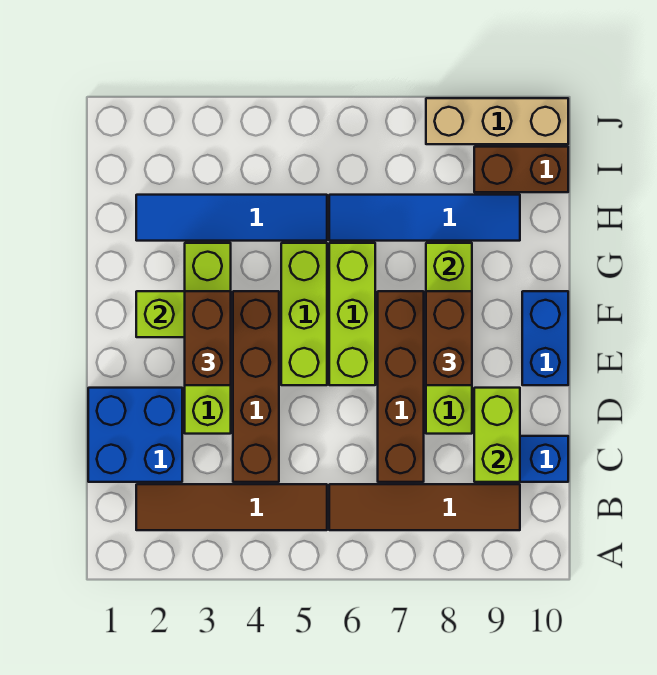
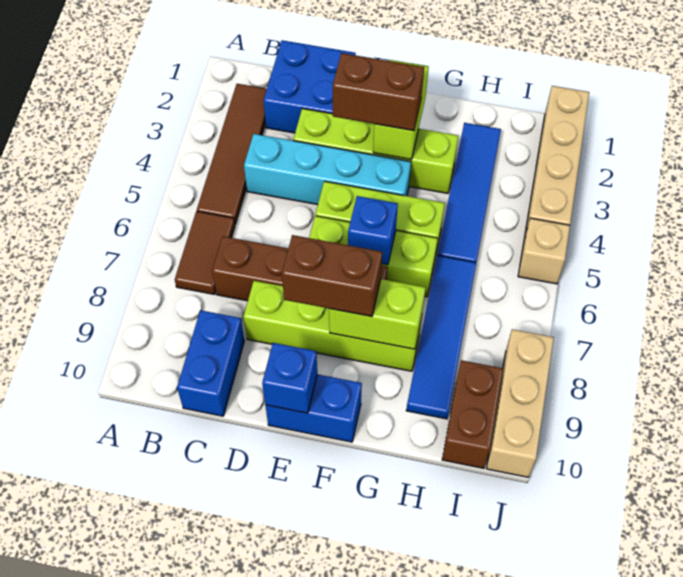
brown 1x4 tile [329,484,520,530] -> brown 1x2 tile [175,211,235,294]
brown 1x4 brick [233,291,279,482] -> cyan 1x4 brick [244,134,411,205]
lime 1x2 brick [474,388,520,482] -> none
none -> blue 1x1 brick [262,343,317,413]
none -> blue 1x1 brick [348,196,398,265]
none -> tan 1x4 brick [524,86,589,239]
none -> tan 1x1 brick [518,218,570,284]

